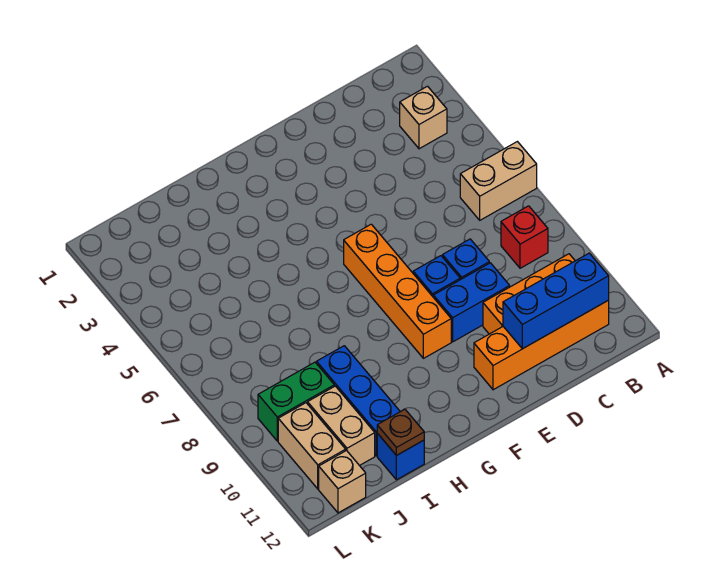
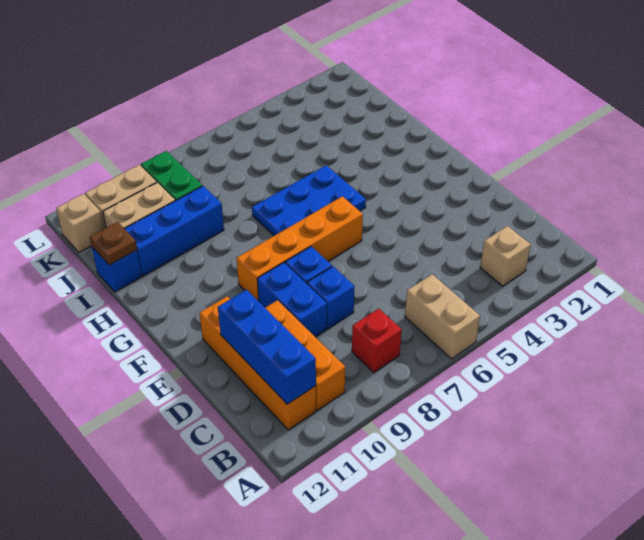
none -> blue 2x3 plate [252,165,366,236]

